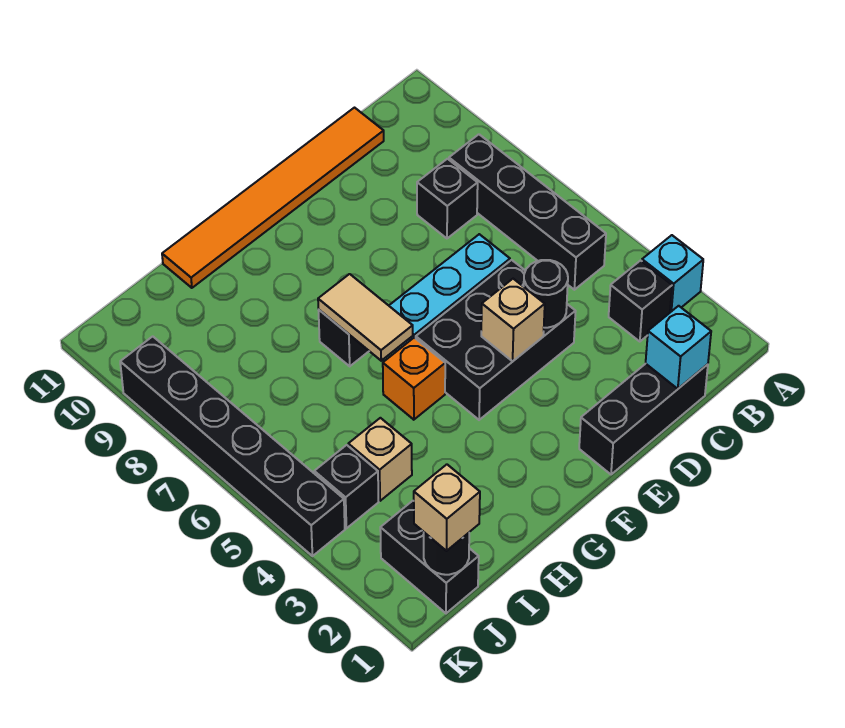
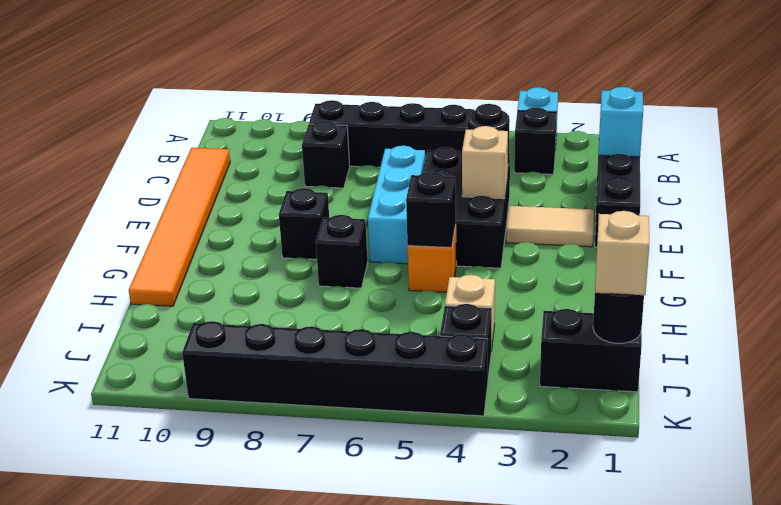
none -> black 1x1 brick [279,188,329,259]
none -> black 1x1 brick [406,172,456,248]
tan 1x2 tile [318,274,413,361] -> tan 1x2 tile moved to [506,206,594,247]

